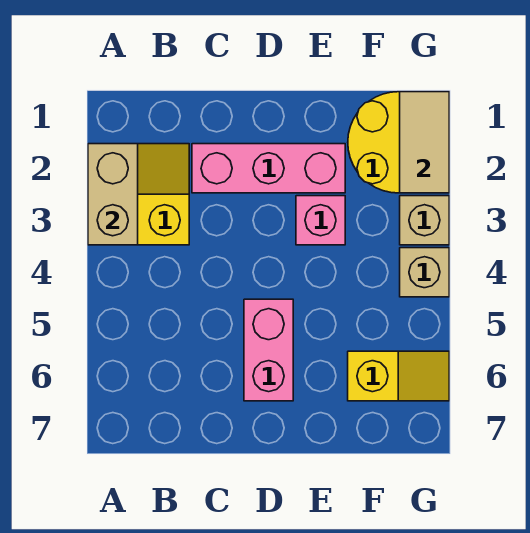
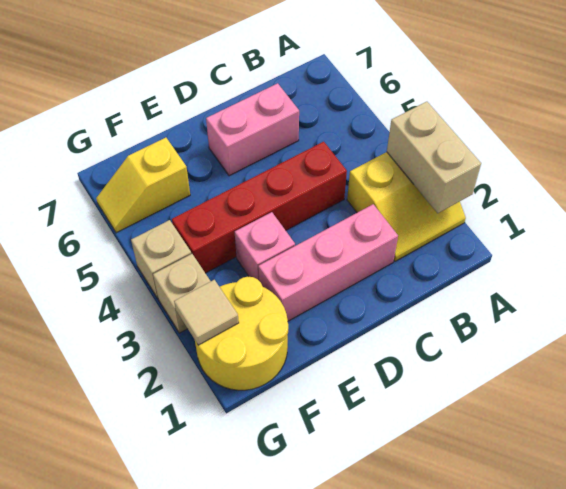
none -> red 1x4 brick [172,142,347,273]
pink 1x2 brick [244,299,293,401] -> pink 1x2 brick turned to [206,83,299,176]
tan 1x2 tile [400,92,449,193] -> tan 1x1 tile [174,280,239,345]

